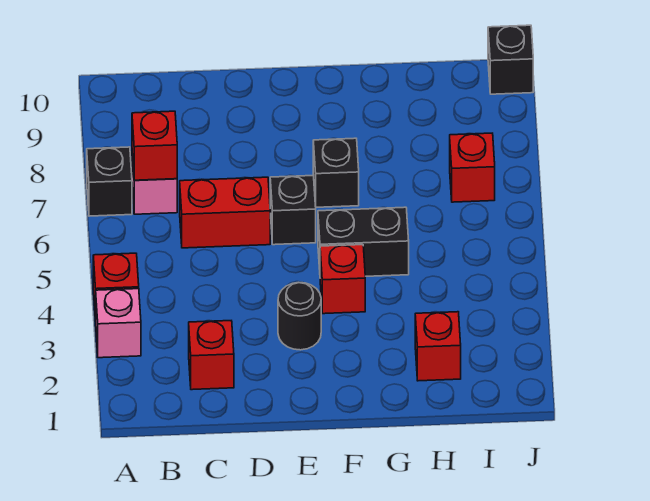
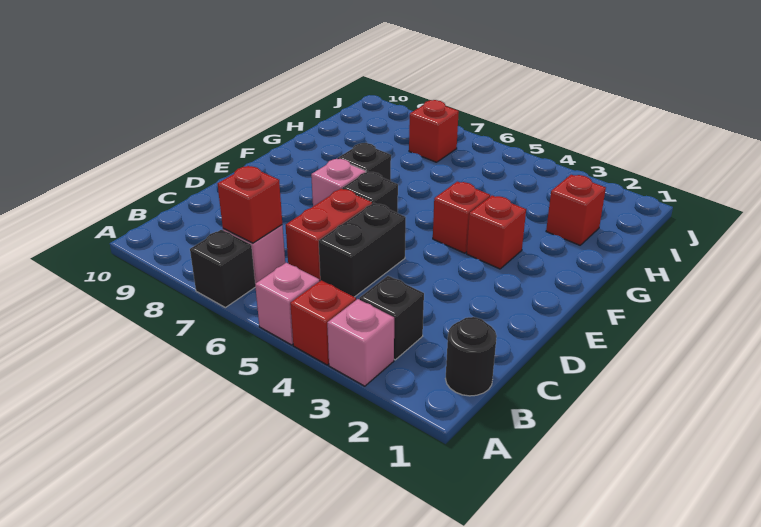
none -> pink 1x1 brick [255,263,319,345]
red 1x1 brick [189,321,234,390] -> red 1x1 brick moved to [467,196,526,269]
black 1x1 round brick [278,283,321,350] -> black 1x1 round brick moved to [446,317,497,396]
none -> pink 1x1 brick [311,159,366,206]
black 1x2 brick [318,207,409,276] -> black 1x2 brick moved to [319,203,406,297]
black 1x1 brick [488,25,533,94] -> black 1x1 brick moved to [359,276,424,360]

